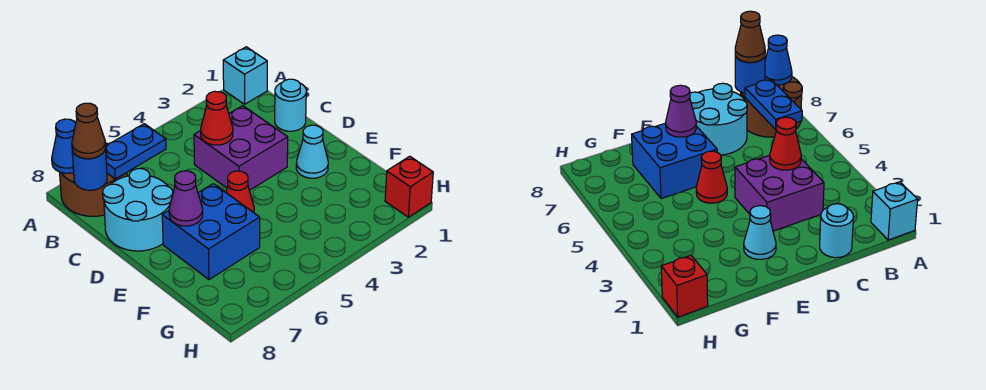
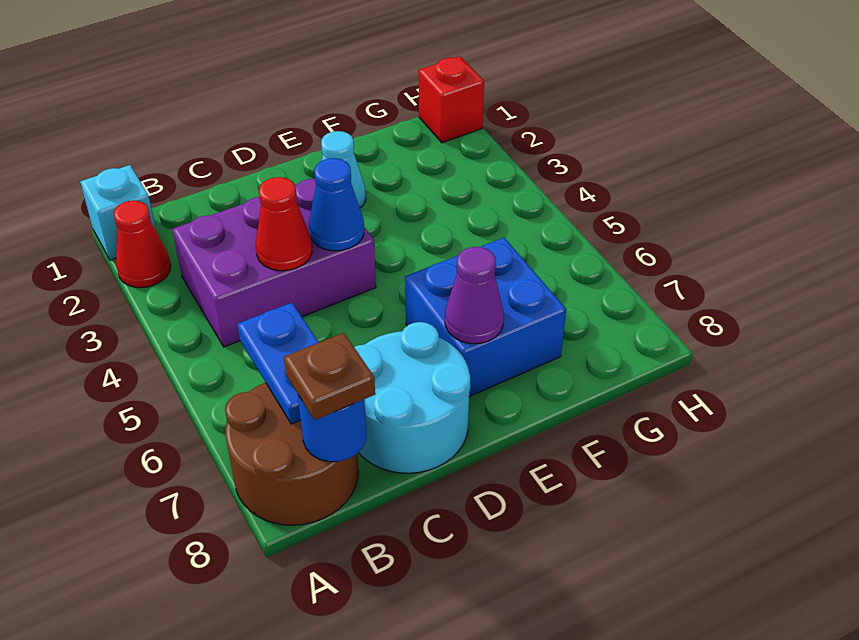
blue 1x1 cone [52,119,76,173] -> blue 1x1 cone moved to [309,158,364,251]
brown 1x1 cone [72,103,106,159] -> brown 1x1 plate [284,333,375,420]
cyan 1x1 round brick [275,79,306,131] -> none
purple 2x2 brick [194,106,288,190] -> purple 2x3 brick [172,179,376,347]
red 1x1 cone [226,171,254,213] -> red 1x1 cone moved to [114,201,171,288]

